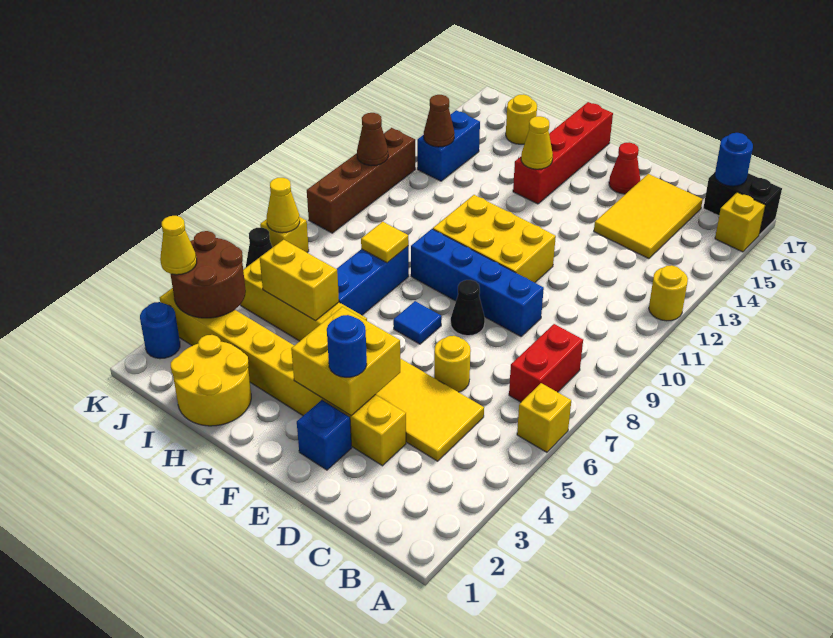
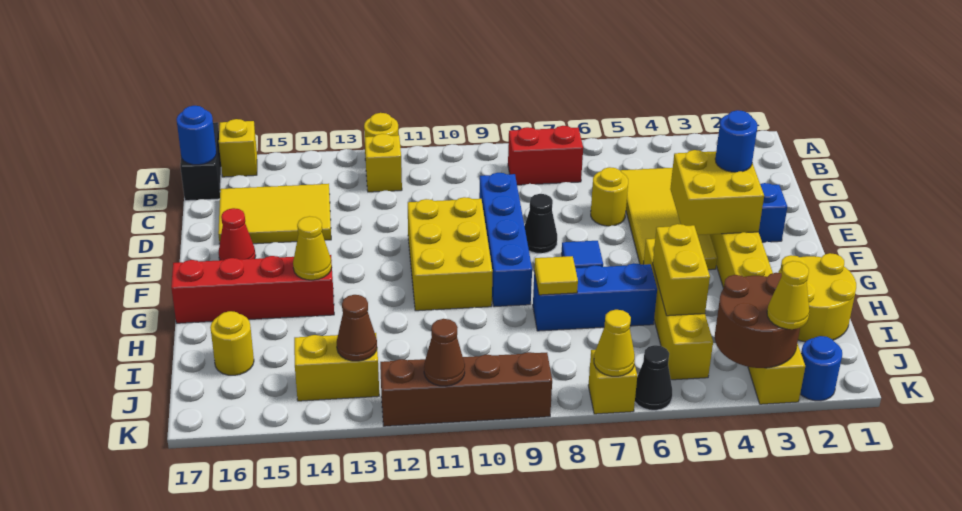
yellow 1x1 brick [517,383,571,452] -> yellow 1x1 brick moved to [365,134,402,192]
blue 1x2 brick [417,110,480,181] -> yellow 1x2 brick [294,333,379,401]

